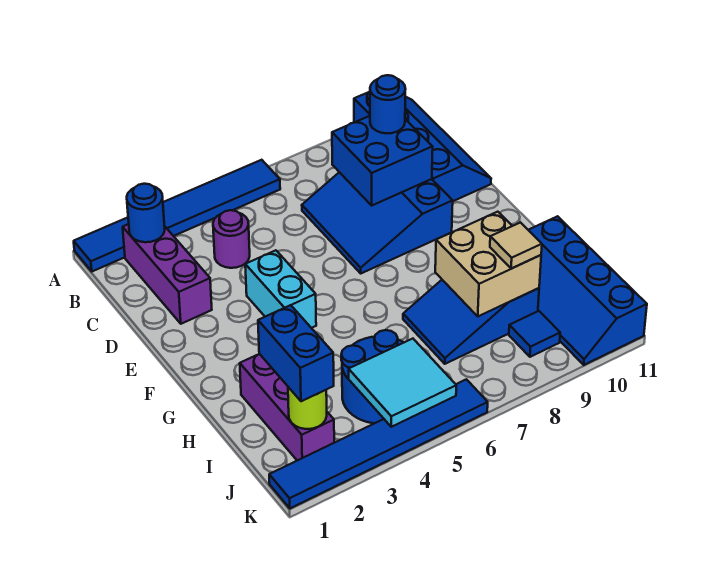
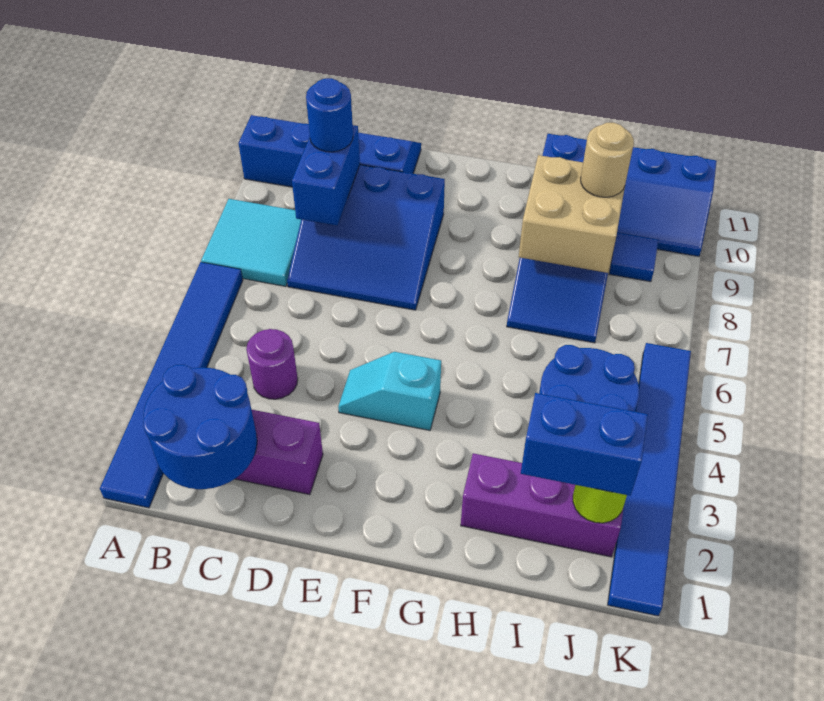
blue 1x1 round brick [127,184,165,242] -> blue 2x2 round brick [143,365,257,489]
blue 2x2 brick [332,116,433,205] -> blue 1x2 brick [292,125,360,226]
cyan 1x2 brick [245,250,316,328] -> cyan 1x2 slope [338,352,441,430]
tan 1x1 tile [490,223,542,269] -> tan 1x1 round brick [581,123,634,197]
cyan 2x2 tile [349,339,456,427] -> cyan 2x2 tile moved to [201,199,301,286]

